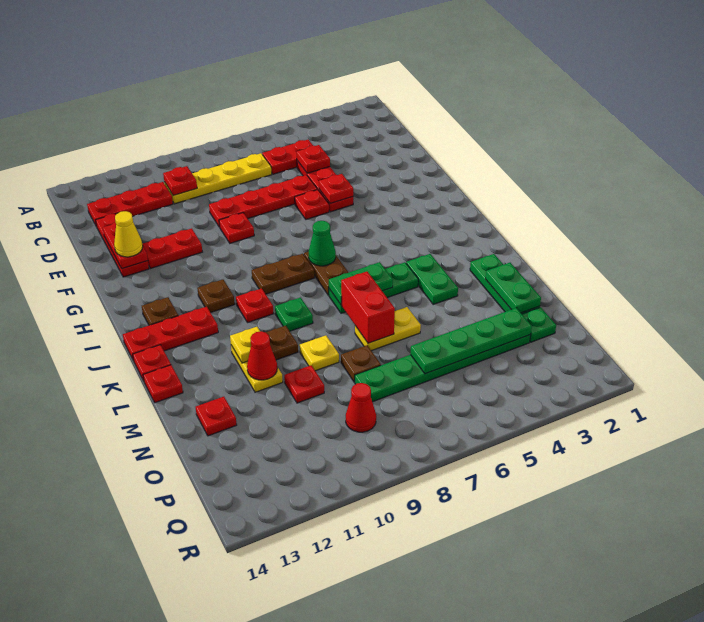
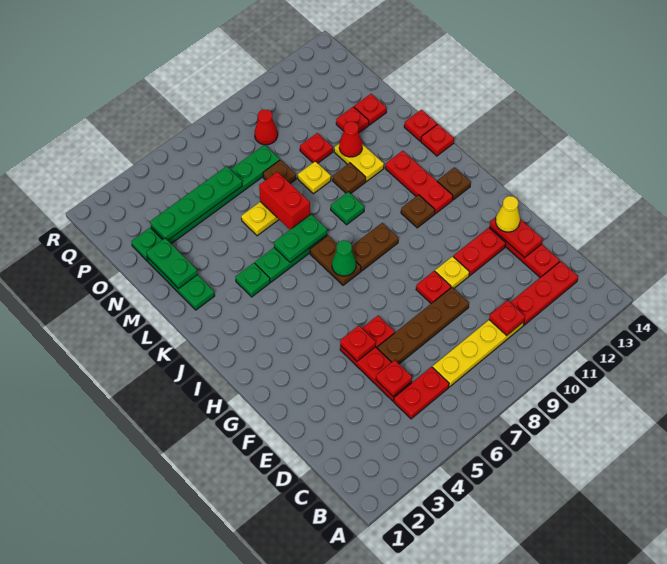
red 1x4 plate [209,175,317,227] -> brown 1x4 plate [377,288,469,364]
red 1x1 plate [236,288,273,323] -> red 1x1 plate moved to [336,107,369,133]
red 1x3 plate [123,307,218,361] -> red 1x3 plate turned to [385,151,453,214]
green 1x2 plate [406,254,458,304] -> green 1x1 plate [235,263,270,297]
yellow 1x1 plate [230,327,260,363] -> yellow 1x1 plate moved to [435,256,469,288]

